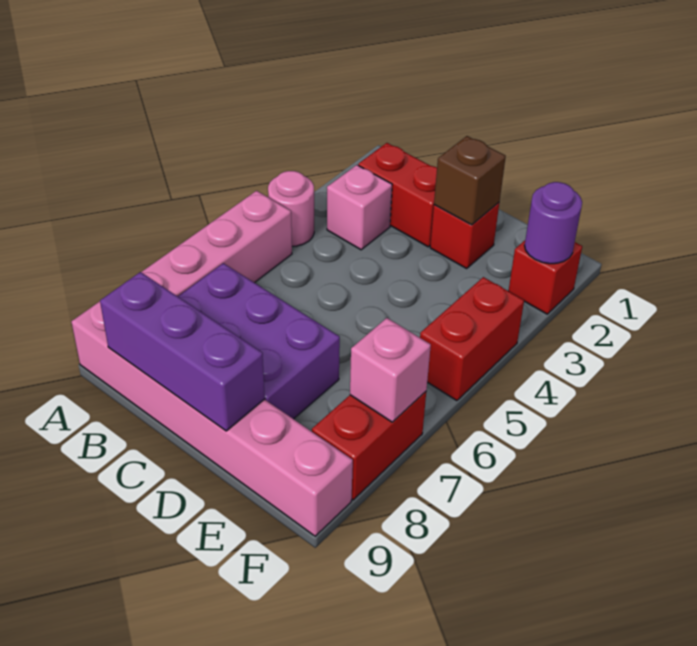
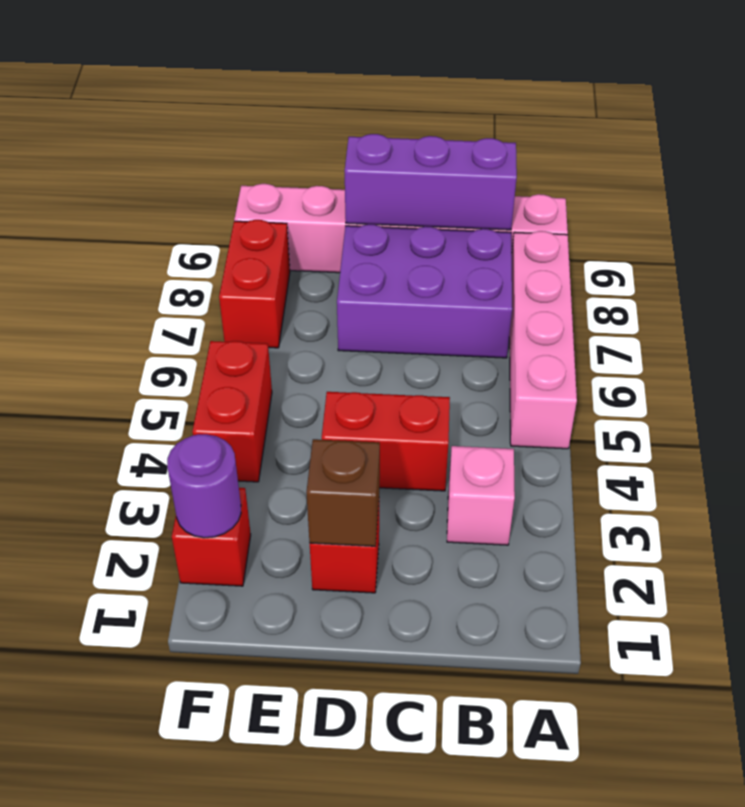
pink 1x1 round brick [268,171,314,246] -> none
red 1x2 brick [358,143,437,247] -> red 1x2 brick moved to [322,392,450,491]
pink 1x1 brick [350,318,431,422] -> none

